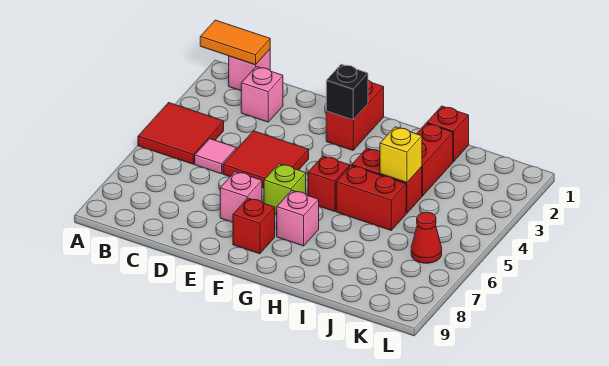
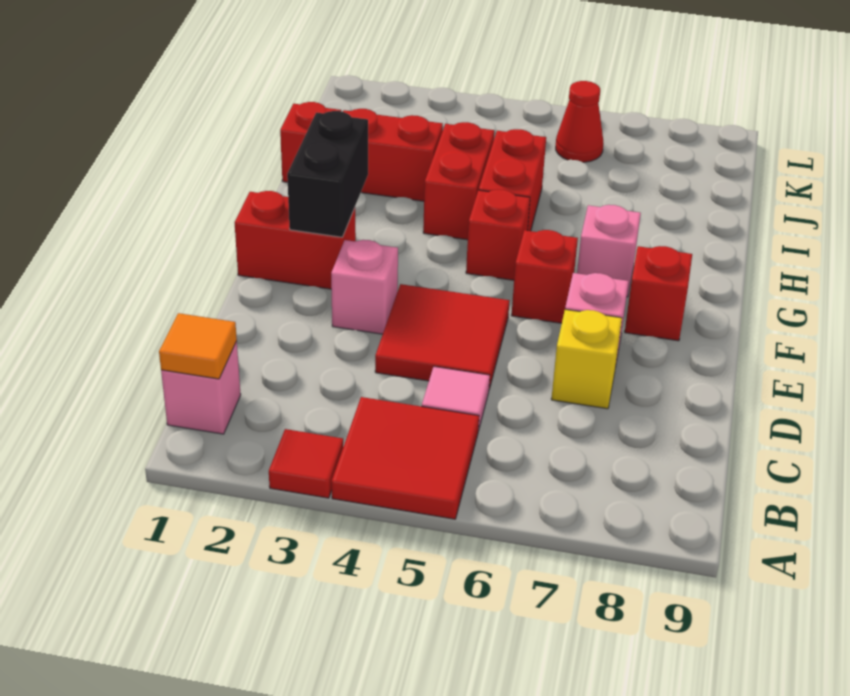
orange 1x2 tile [200,20,270,65] -> orange 1x1 tile [159,313,237,379]
none -> red 1x1 tile [269,429,343,498]
pink 1x1 brick [241,67,283,122] -> pink 1x1 brick moved to [331,240,398,334]
black 1x1 brick [326,64,368,120] -> black 1x2 brick [287,111,368,237]
lime 1x1 brick [264,164,306,215] -> red 1x1 brick [511,230,578,323]
yellow 1x1 brick [380,127,422,183] -> yellow 1x1 brick moved to [551,309,622,409]

